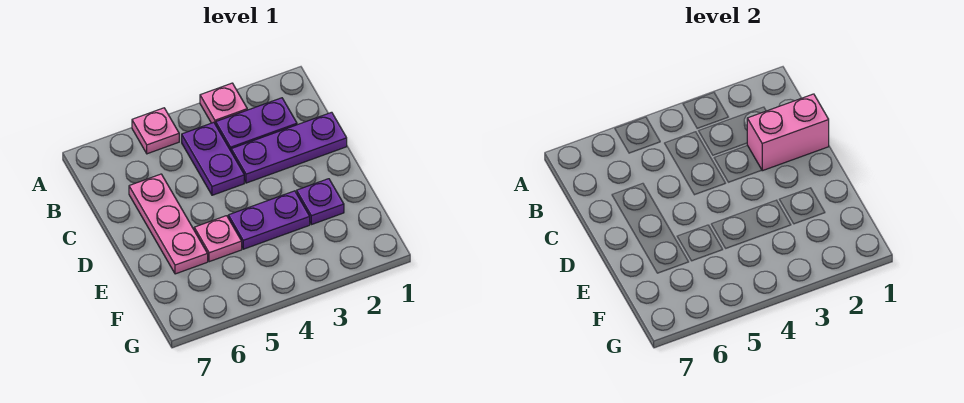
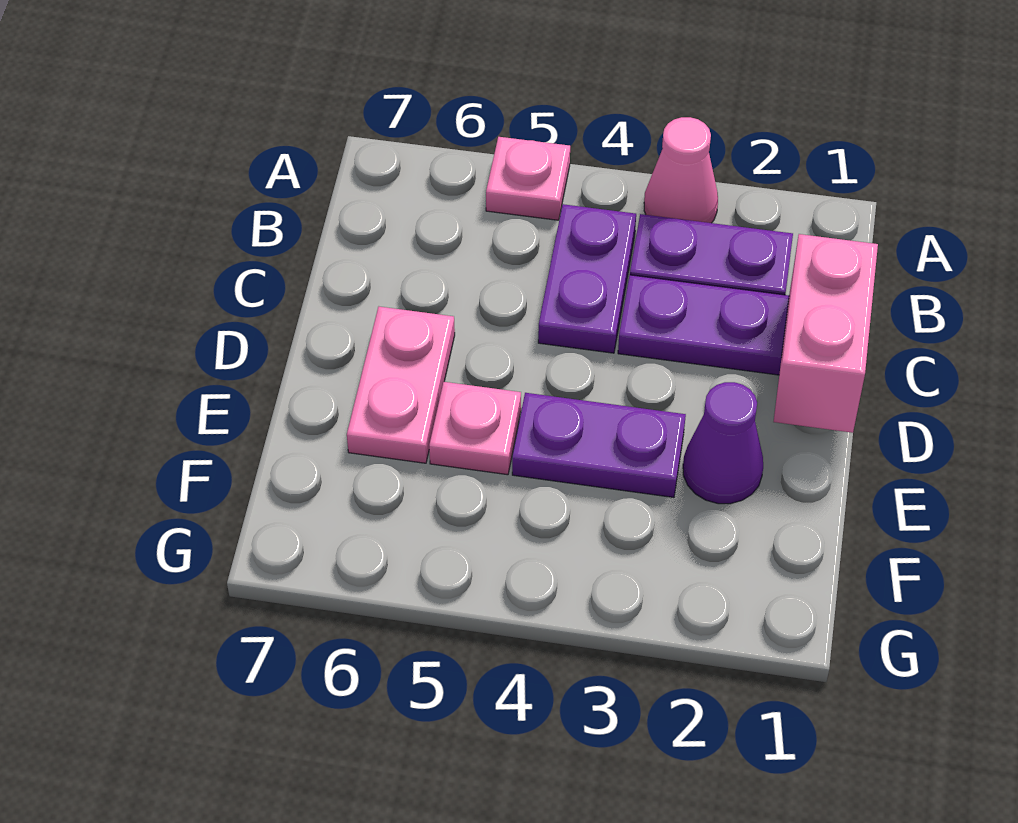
pink 1x1 plate [200,83,247,125] -> pink 1x1 cone [644,117,718,223]
pink 1x2 brick [747,94,829,171] -> pink 1x2 brick turned to [774,234,878,433]
pink 1x3 plate [129,174,208,274] -> pink 1x2 plate [347,307,455,463]
purple 1x1 plate [297,179,344,225] -> purple 1x1 cone [683,382,763,504]

